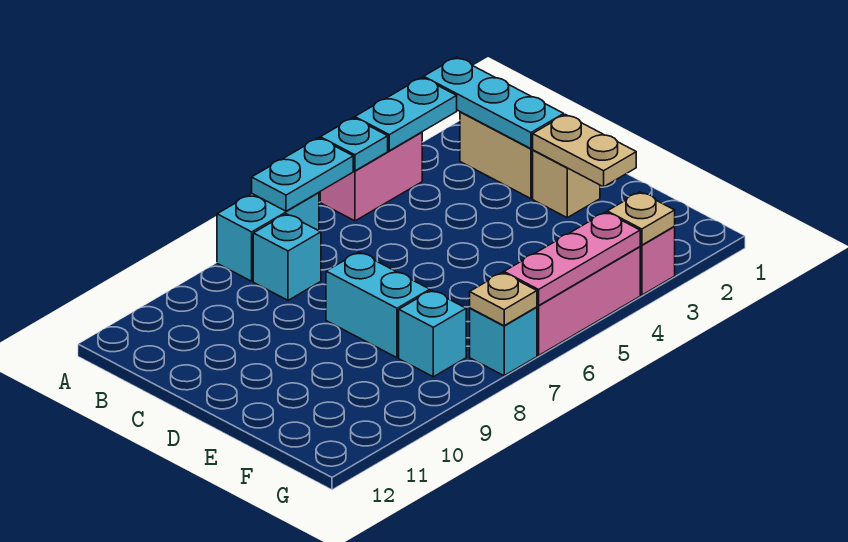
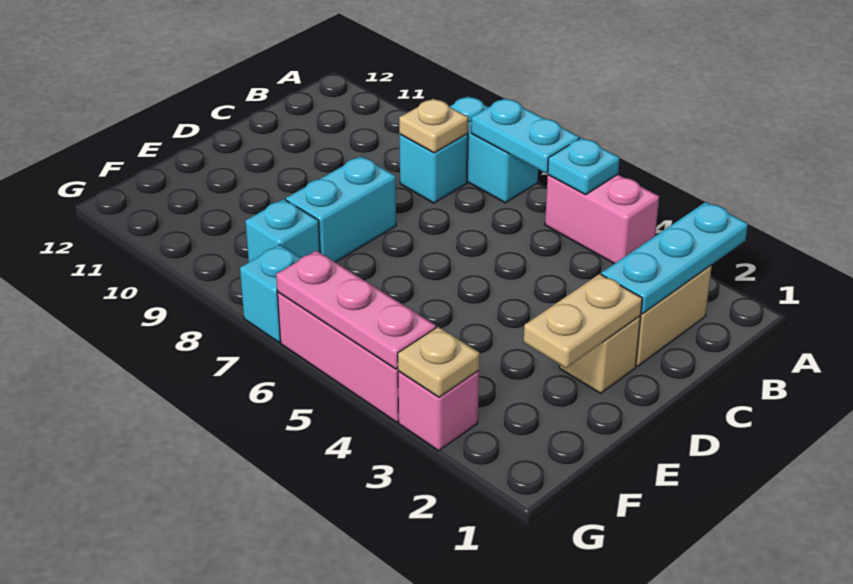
cyan 1x2 plate [355,78,457,151] -> none
tan 1x1 plate [470,273,537,326] -> tan 1x1 plate moved to [399,99,468,153]

